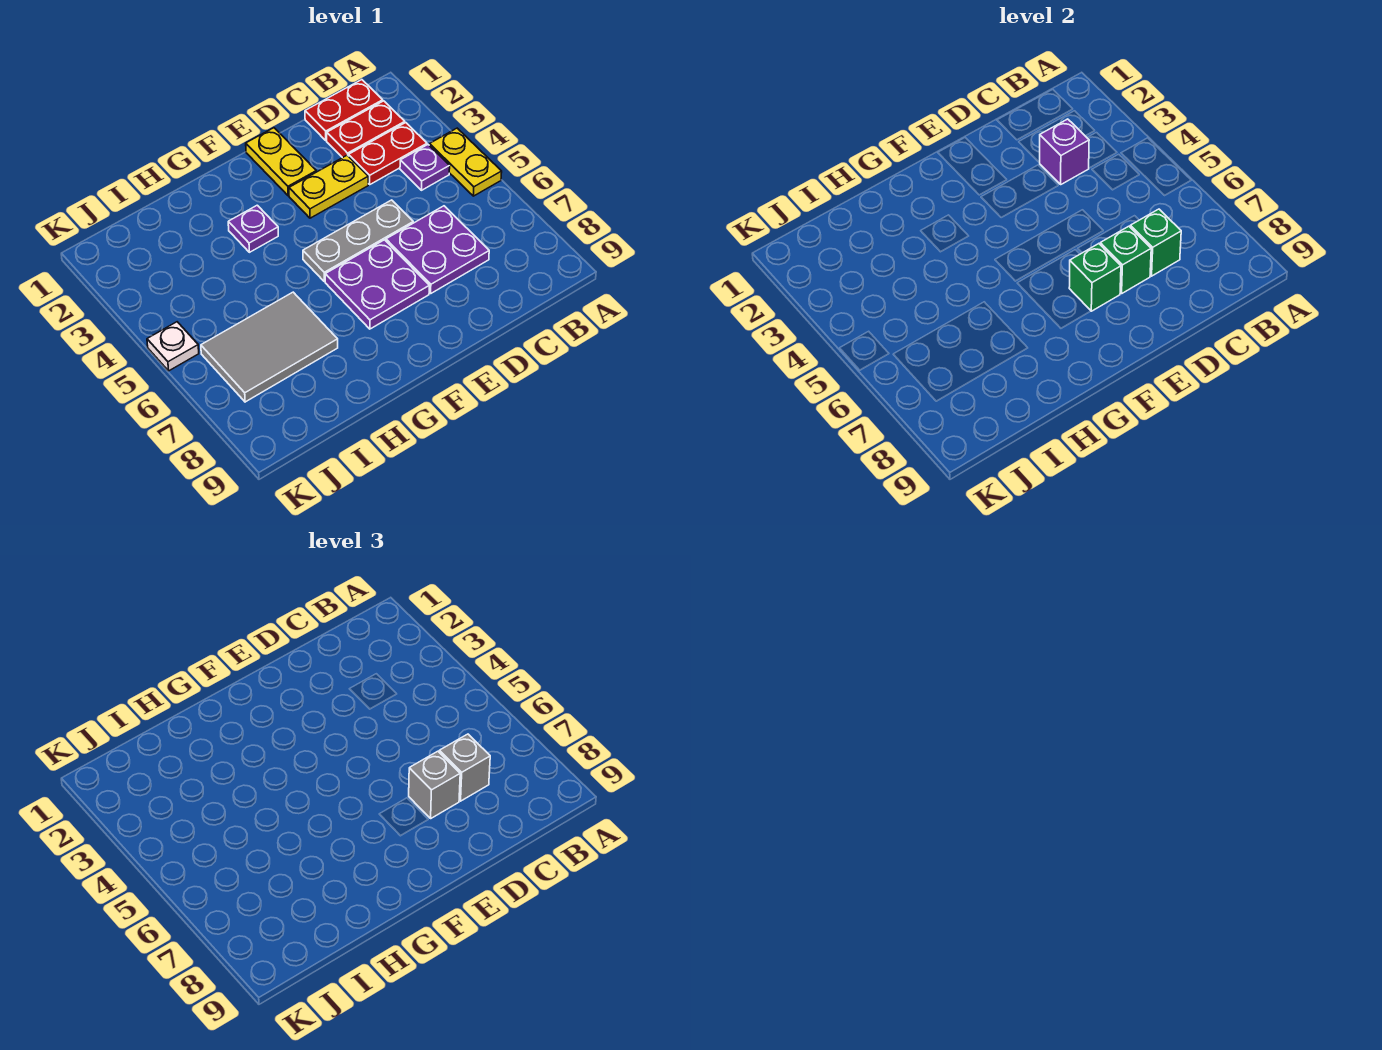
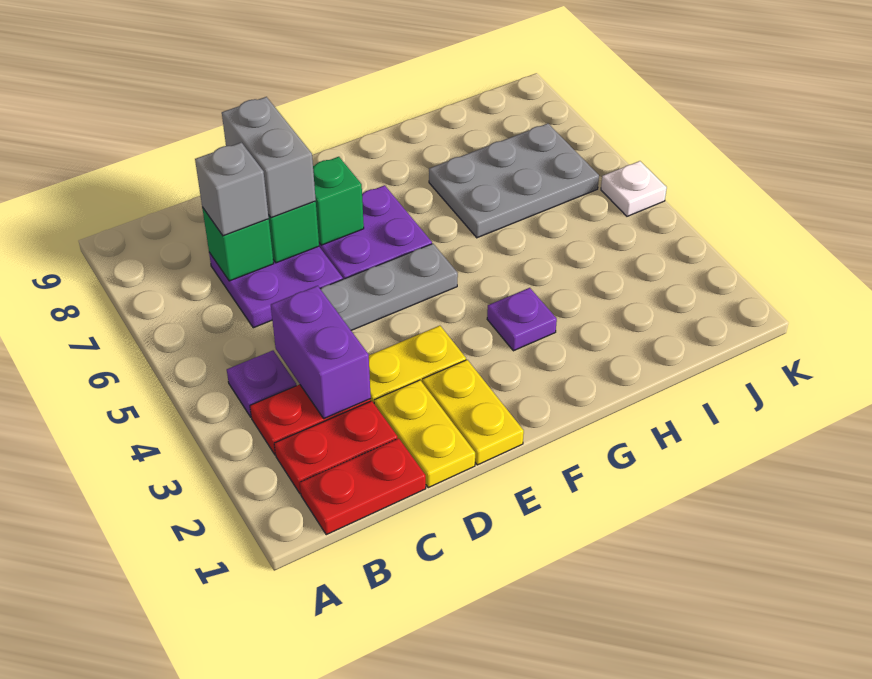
yellow 1x2 plate [429,128,502,196] -> yellow 1x2 plate moved to [374,380,475,488]
purple 1x1 brick [1039,119,1089,184] -> purple 1x2 brick [271,286,371,418]
grey 1x1 brick [409,751,460,818] -> grey 1x2 brick [222,97,316,218]
grey 2x3 tile [201,292,338,402] -> grey 2x3 plate [429,123,599,238]

